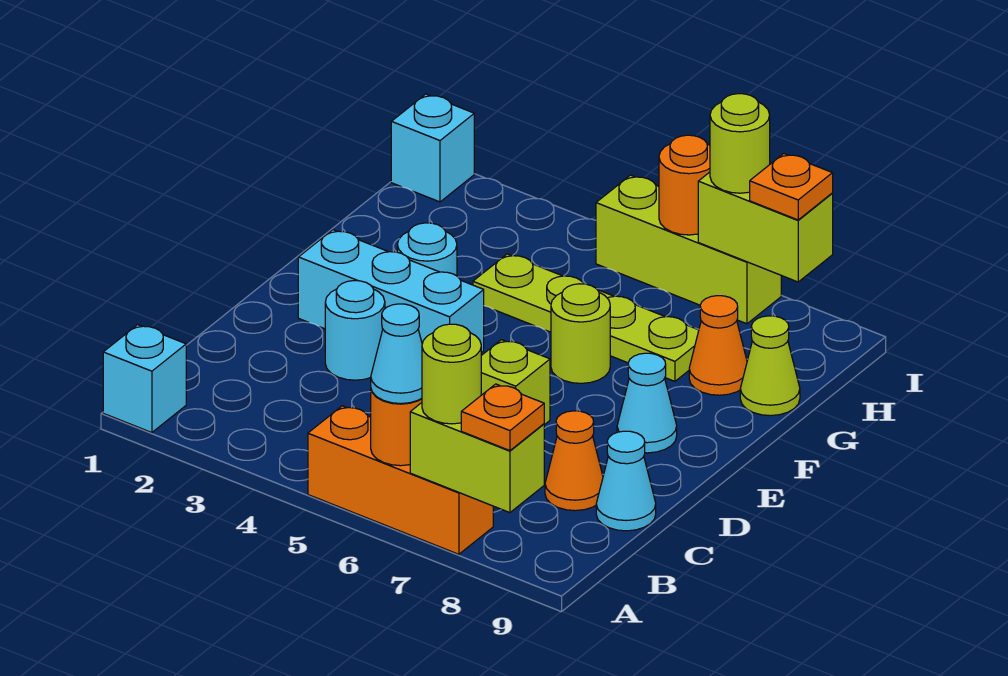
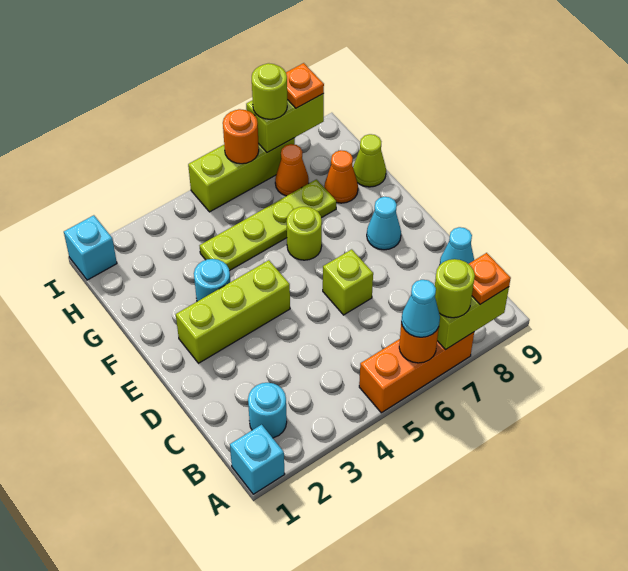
orange 1x1 cone [545,411,603,511] -> orange 1x1 cone moved to [275,144,309,196]
cyan 1x1 round brick [325,281,385,380] -> cyan 1x1 round brick moved to [248,383,287,438]
cyan 1x3 brick [298,230,484,353] -> lime 1x3 brick [176,260,290,363]

